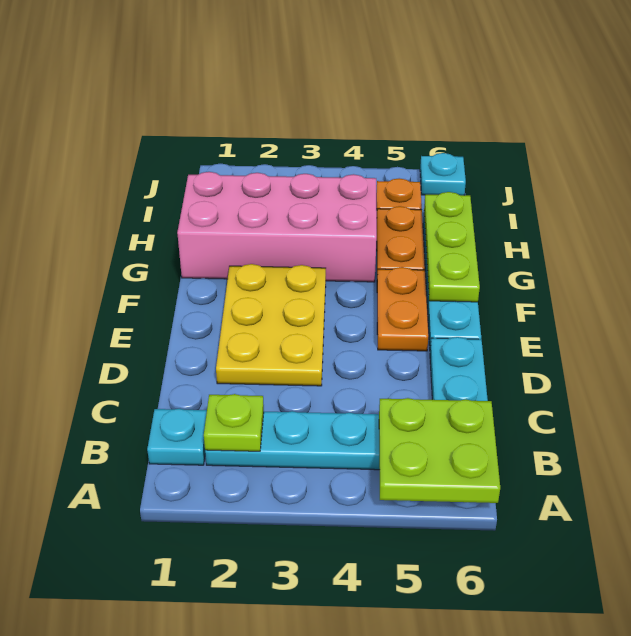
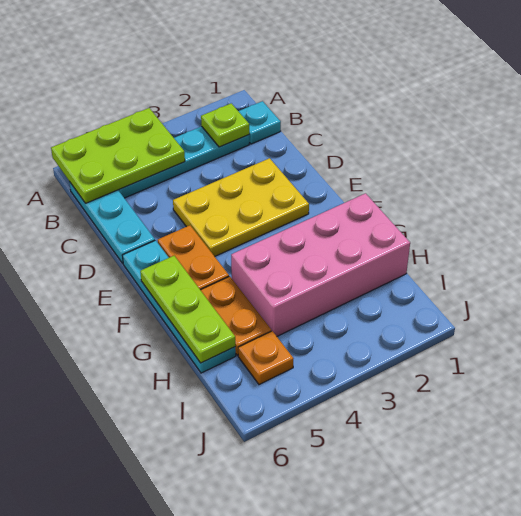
lime 2x2 plate [379,398,500,503] -> lime 2x3 plate [51,108,185,203]
yellow 2x3 plate [216,264,326,386] -> yellow 2x3 plate turned to [173,158,309,256]
cyan 1x1 plate [420,153,466,195] -> none

